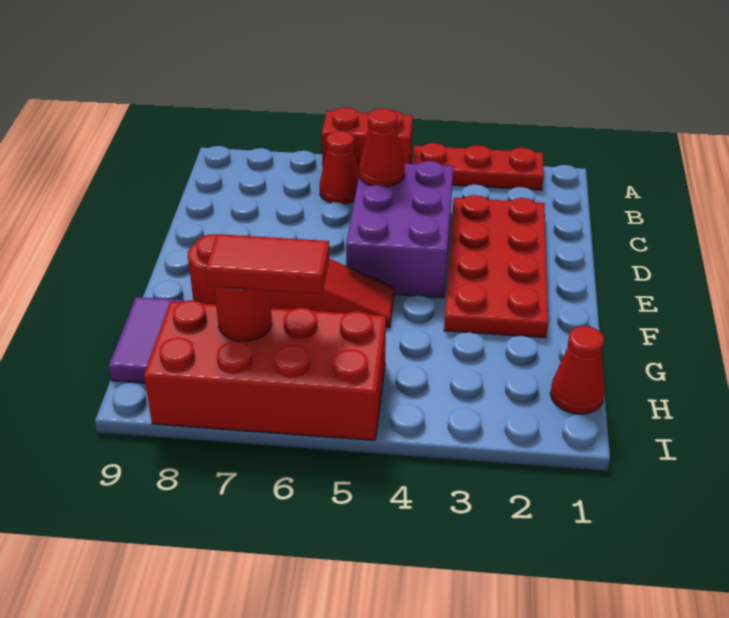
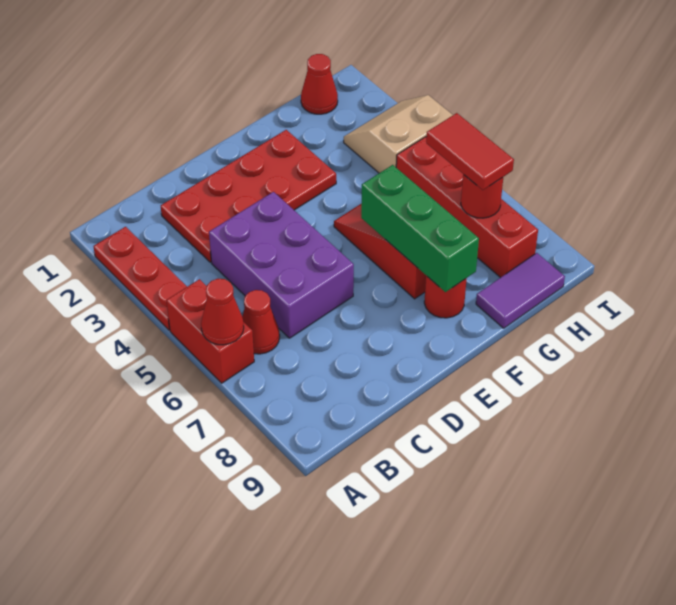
purple 2x3 brick [346,161,453,298] -> purple 2x3 brick turned to [209,192,354,338]
red 1x1 cone [359,109,405,187] -> red 1x1 cone moved to [201,279,244,345]
none -> green 1x3 brick [361,165,479,292]
none -> tan 2x2 slope [344,95,453,173]
red 2x4 brick [144,300,386,440] -> red 1x4 brick [396,137,538,278]

